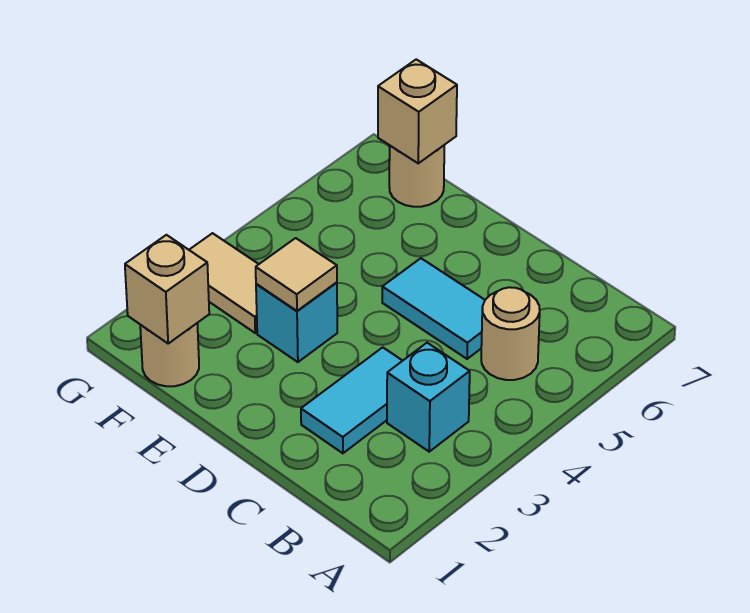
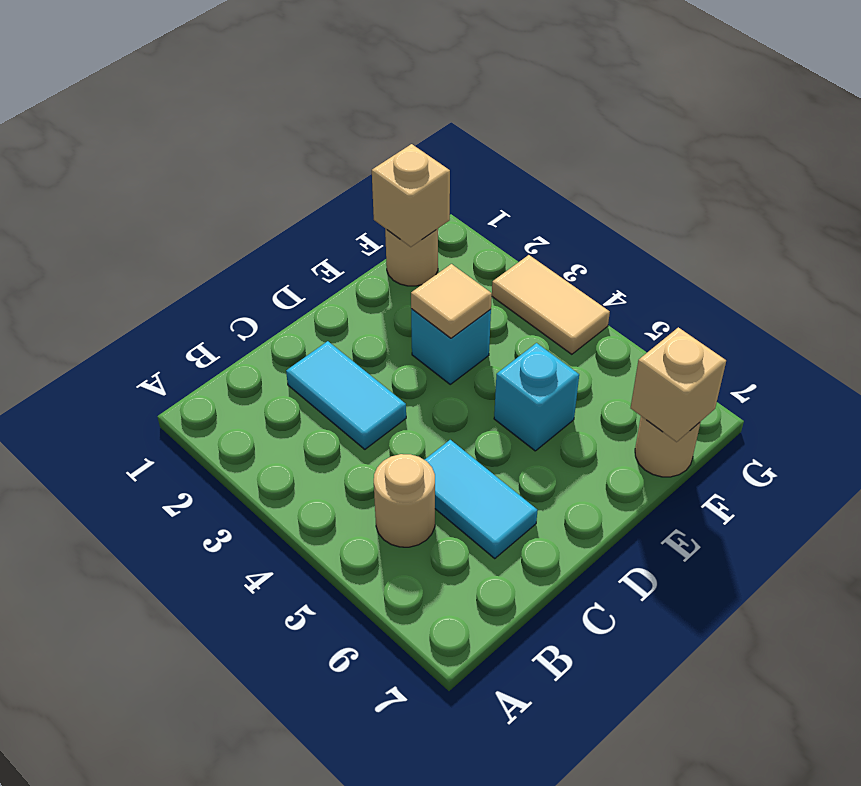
cyan 1x1 brick [387,343,470,452] -> cyan 1x1 brick moved to [494,343,579,451]
cyan 1x2 tile [382,258,485,359] -> cyan 1x2 tile turned to [425,440,538,558]
tan 1x2 tile [189,233,259,333] -> tan 1x2 tile turned to [492,255,610,354]

